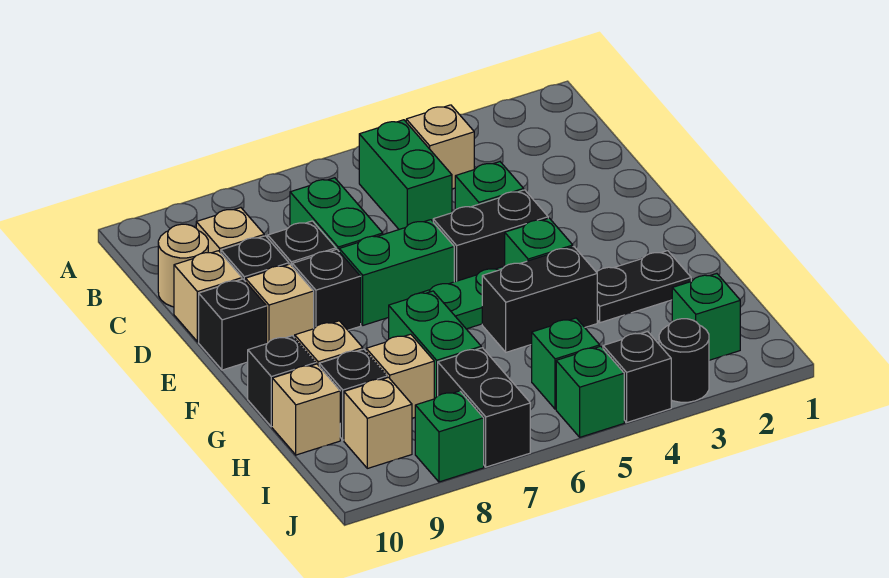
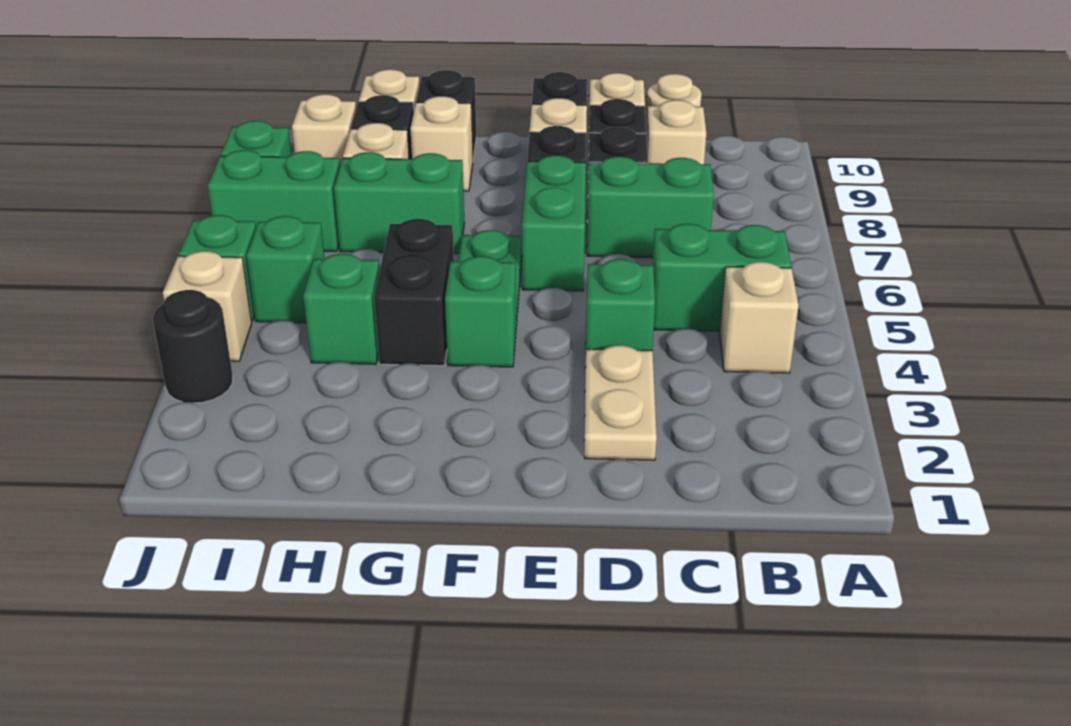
none -> tan 1x2 plate [584,345,657,460]
black 1x2 brick [433,190,548,282] -> none
black 1x2 plate [597,251,691,323] -> none
green 1x1 brick [672,274,740,360] -> green 1x1 brick moved to [303,254,380,364]
black 1x2 brick [438,348,530,467] -> green 1x2 brick [208,150,340,251]
black 1x1 brick [603,331,671,422] -> tan 1x1 brick [163,251,252,361]

